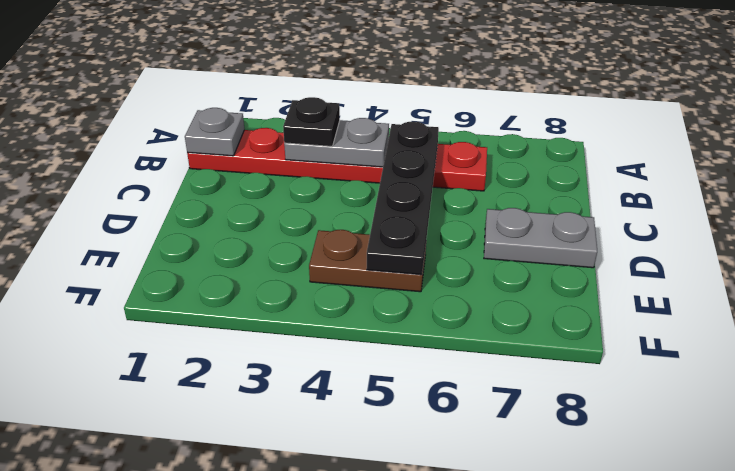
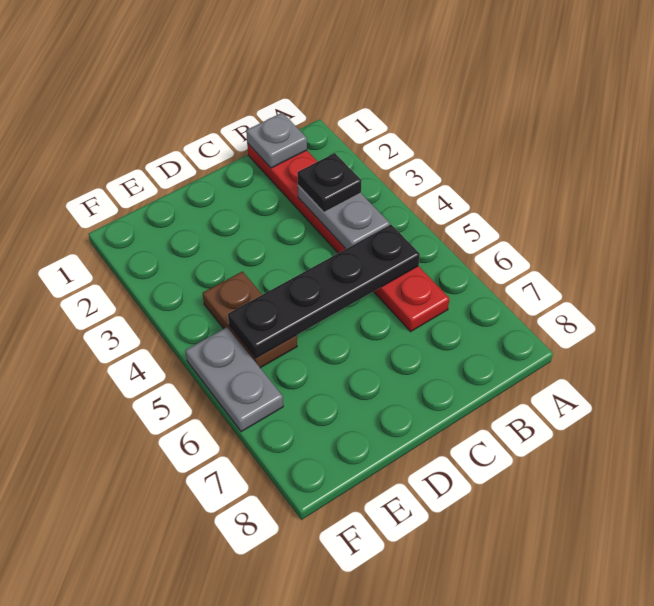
grey 1x2 plate [484,208,597,268] -> grey 1x2 plate moved to [185,327,283,432]

